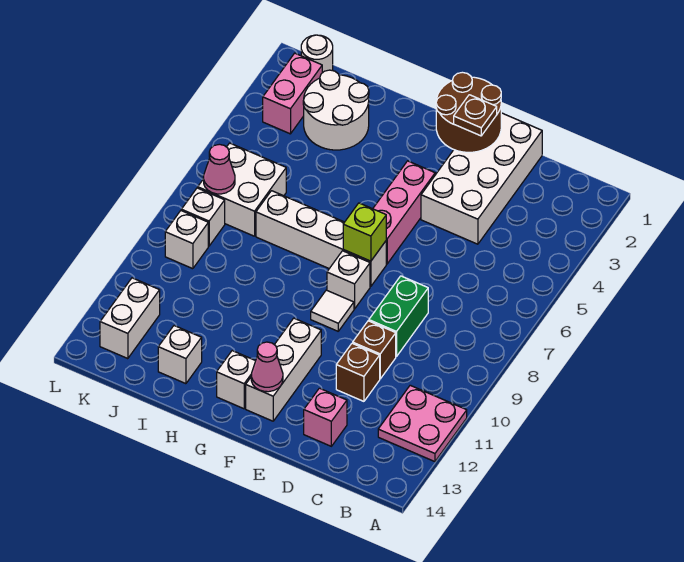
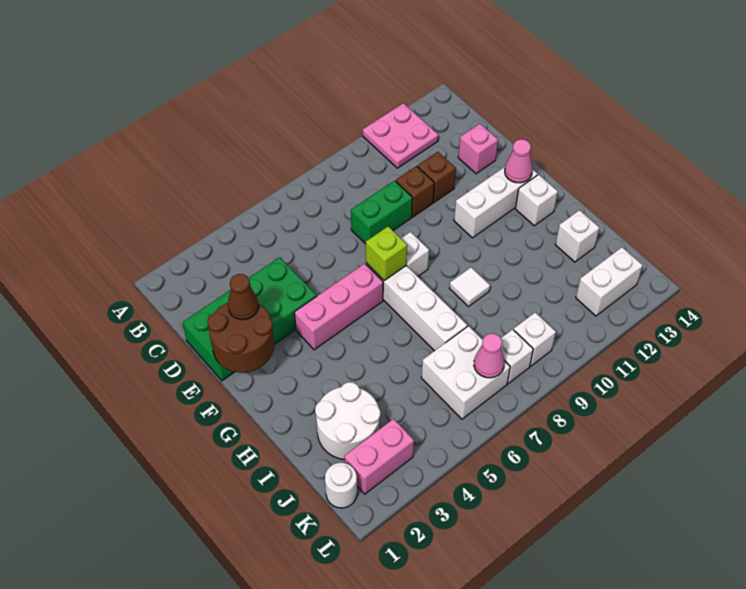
white 2x4 brick [421,113,542,244] -> green 2x4 brick [182,257,317,381]
brown 1x1 plate [454,95,497,136] -> brown 1x1 cone [228,274,259,320]
white 1x1 tile [311,290,354,331] -> white 1x1 tile moved to [449,267,490,307]

